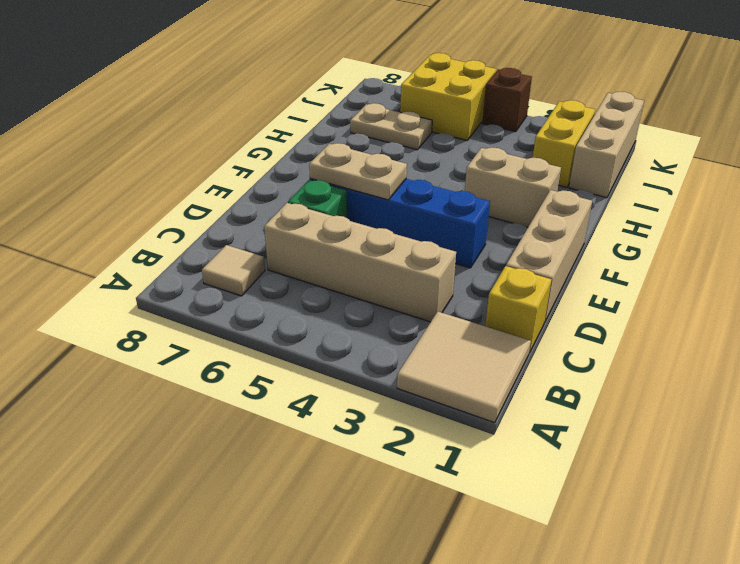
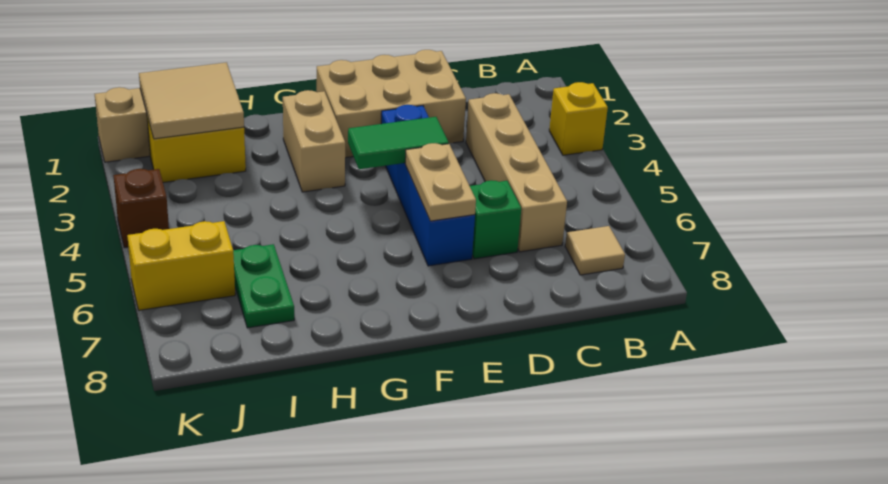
tan 2x2 tile [397,312,531,423] -> tan 2x2 tile moved to [139,62,244,139]
yellow 1x1 brick [485,266,552,353] -> yellow 1x1 brick moved to [549,82,608,155]
tan 1x3 brick [506,190,592,323] -> tan 2x3 brick [317,50,466,158]
none -> green 1x2 tile [348,117,449,169]
tan 1x2 plate [350,103,432,150] -> green 1x2 plate [233,244,294,328]
yellow 2x2 brick [400,53,496,140] -> yellow 1x2 brick [127,221,235,310]

